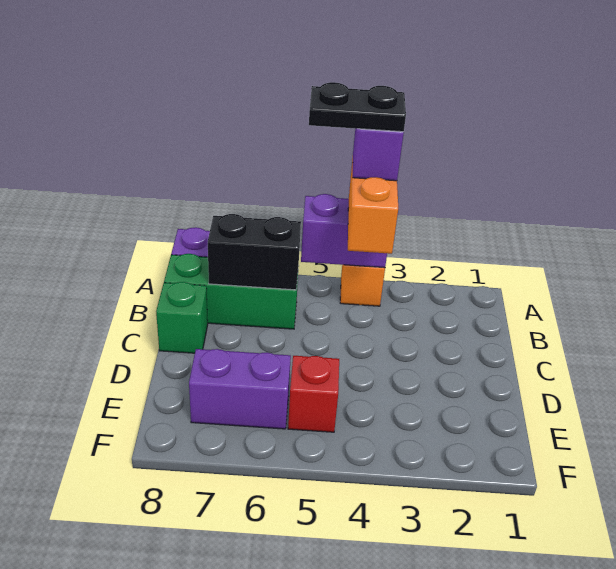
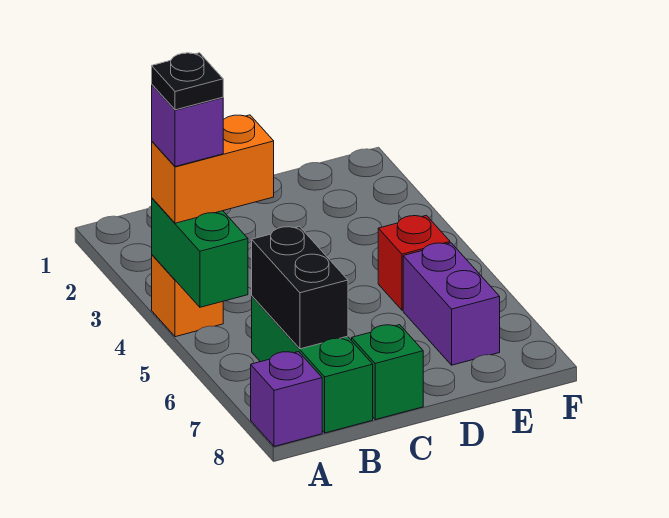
purple 1x2 brick [301,194,387,268] -> green 1x2 brick [152,198,248,307]
black 1x2 plate [309,82,406,132] -> black 1x1 plate [152,53,223,110]

